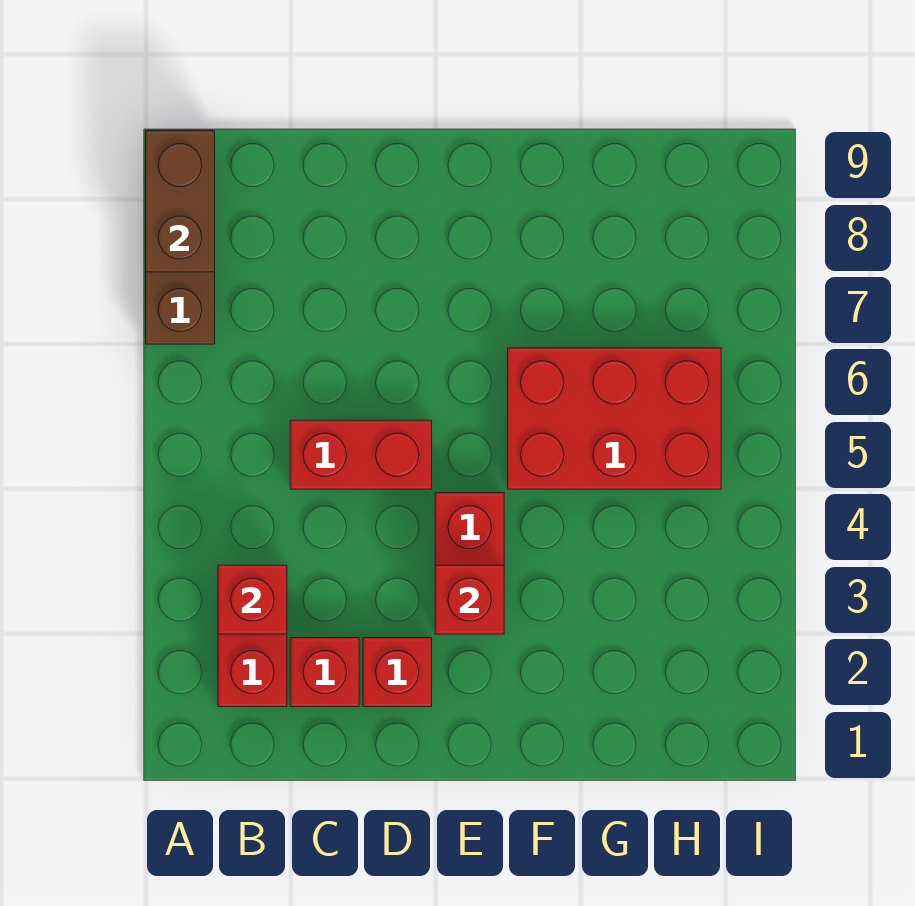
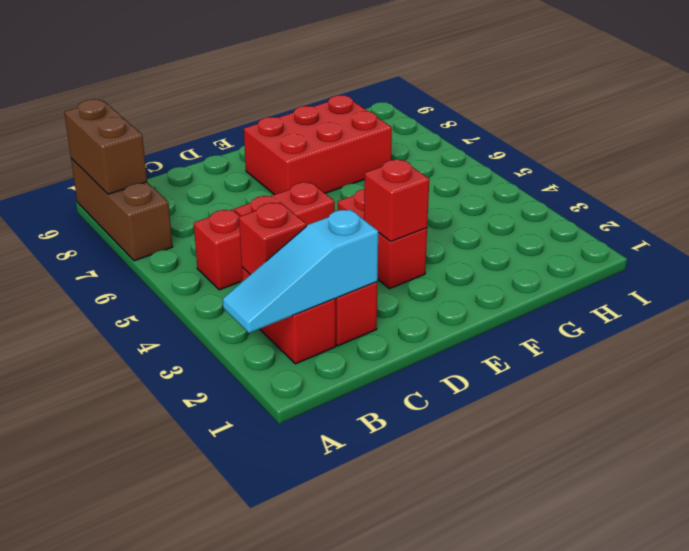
none -> cyan 1x3 slope [223,209,378,333]
red 1x1 brick [363,638,432,707] -> red 1x1 brick moved to [194,209,243,290]
red 2x3 brick [508,348,721,489] -> red 2x3 brick moved to [244,95,392,195]

